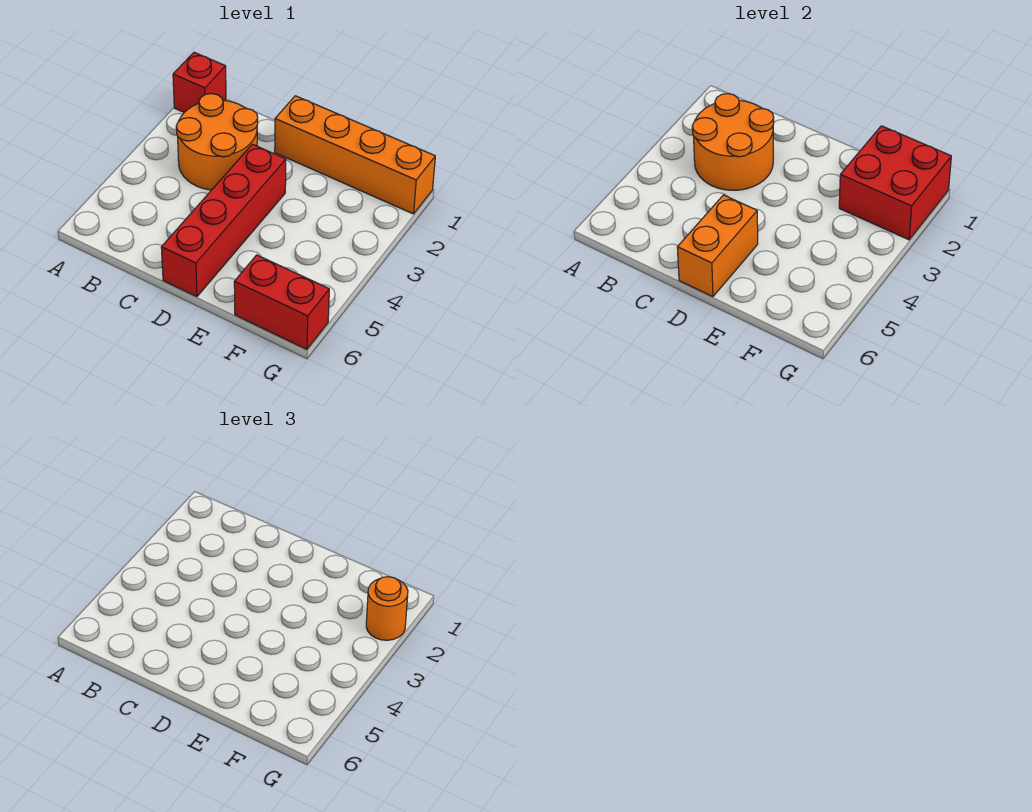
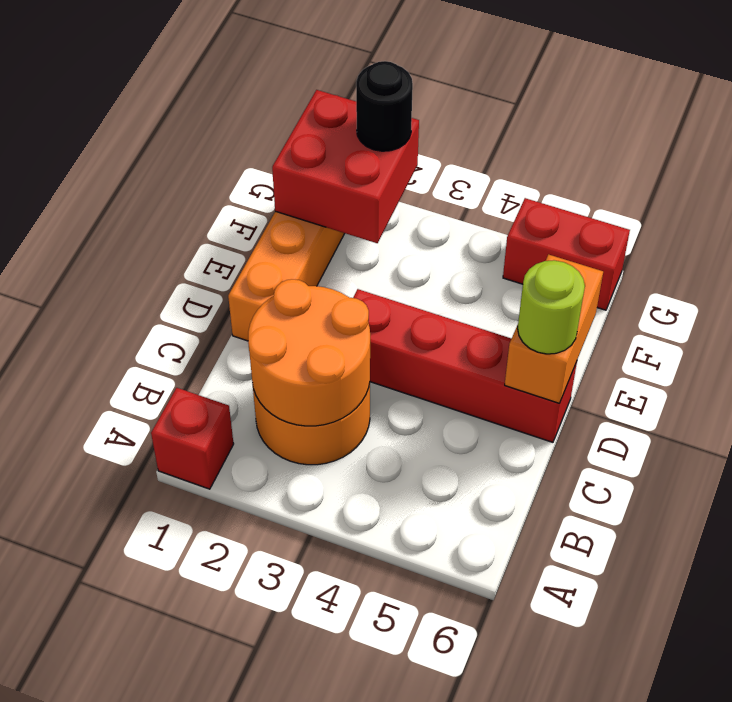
orange 1x2 brick [677,195,758,297] -> orange 1x2 brick turned to [505,254,603,403]
none -> lime 1x1 round brick [518,260,585,354]
red 1x2 brick [234,255,329,349] -> red 1x2 brick turned to [503,198,630,310]
orange 1x1 round brick [366,577,408,640] -> black 1x1 round brick [356,61,413,151]

